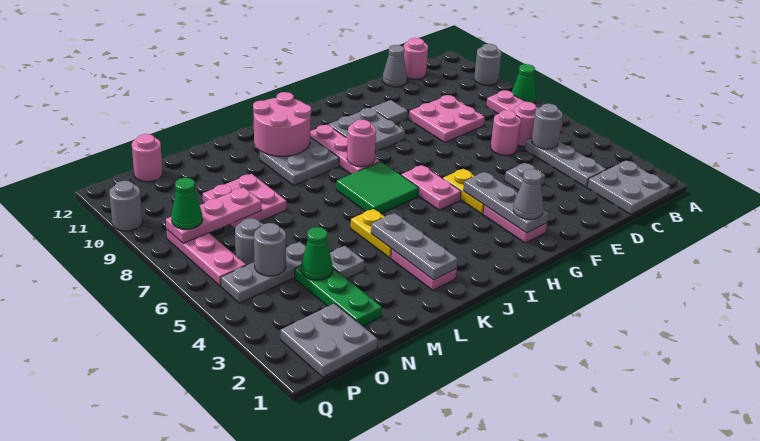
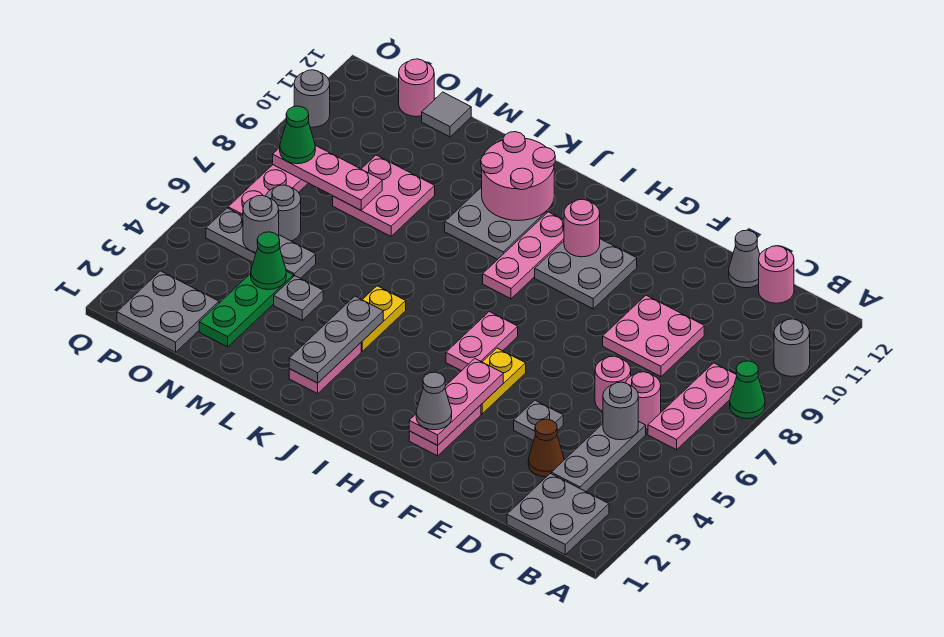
none -> brown 1x1 cone [528,419,564,477]
grey 1x1 tile [371,100,408,124] -> grey 1x1 tile moved to [422,92,471,137]
grey 1x3 plate [463,172,549,233] -> pink 1x3 plate [409,359,503,445]
green 2x2 tile [336,162,419,214] -> none
pink 1x1 round brick [347,120,376,167] -> pink 1x1 round brick moved to [564,199,600,257]

